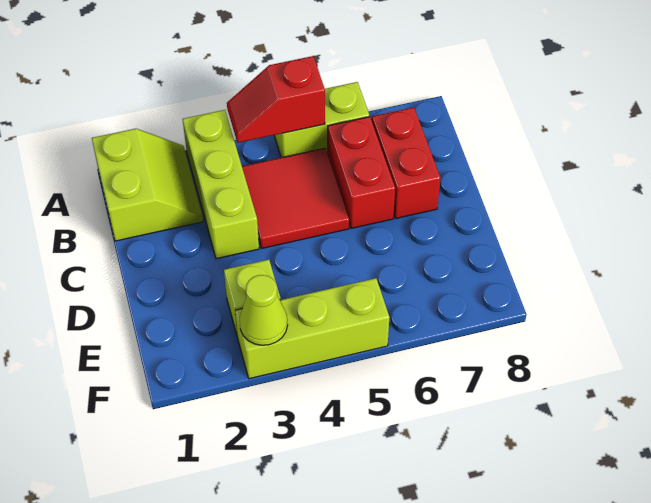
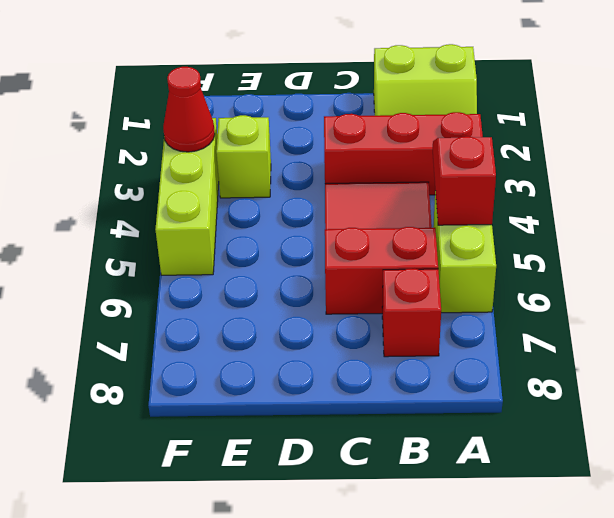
lime 1x3 brick [183,110,259,259] -> red 1x3 brick [324,112,483,195]
red 1x2 brick [372,107,441,218] -> red 1x1 brick [382,269,441,357]
lime 1x1 cone [240,275,288,345] -> red 1x1 cone [163,67,215,152]

